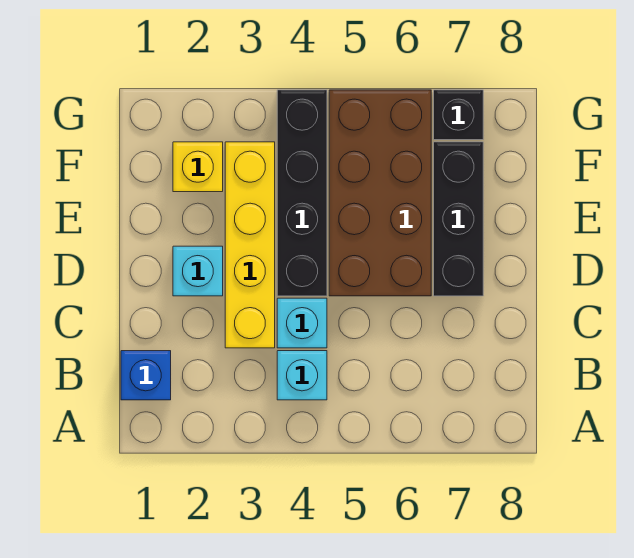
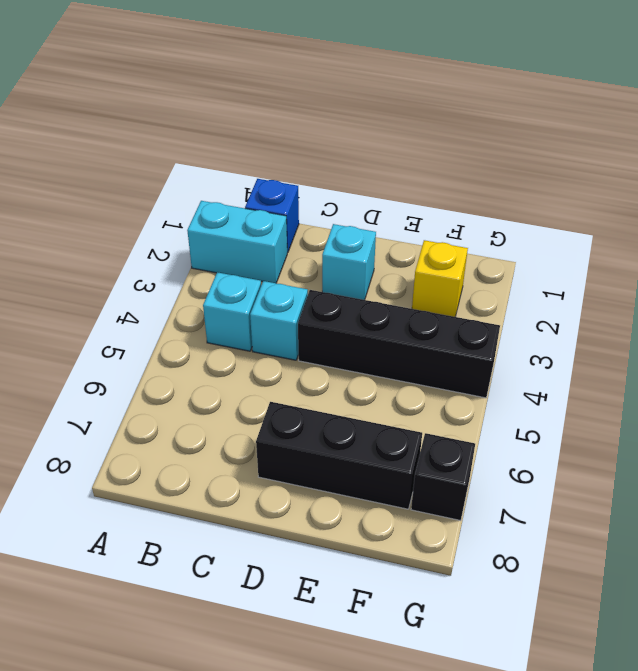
none -> cyan 1x2 brick [187,201,287,283]
yellow 1x4 brick [225,142,275,348] -> none
brown 2x4 brick [329,90,431,296] -> none

